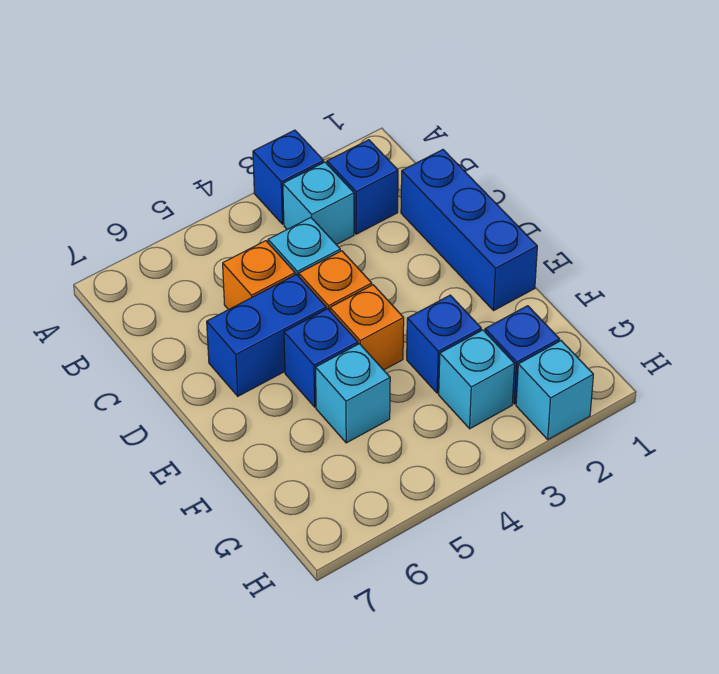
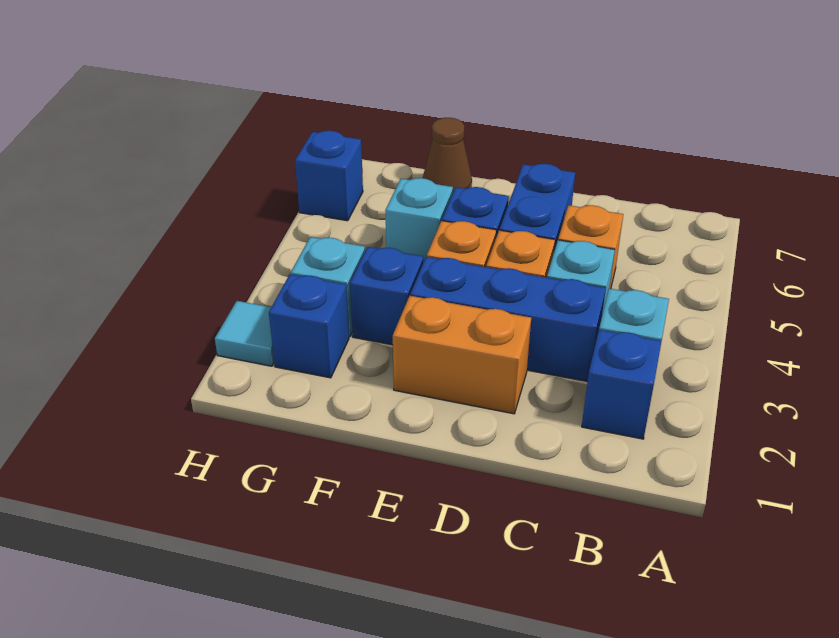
blue 1x1 brick [253,130,324,224] -> blue 1x1 brick moved to [295,131,363,221]
blue 1x3 brick [401,150,537,310] -> blue 1x3 brick moved to [410,257,606,382]
none -> orange 1x2 brick [393,296,531,414]
none -> brown 1x1 cone [423,118,472,192]
cyan 1x1 brick [516,341,593,439] -> cyan 1x1 tile [215,301,274,366]

